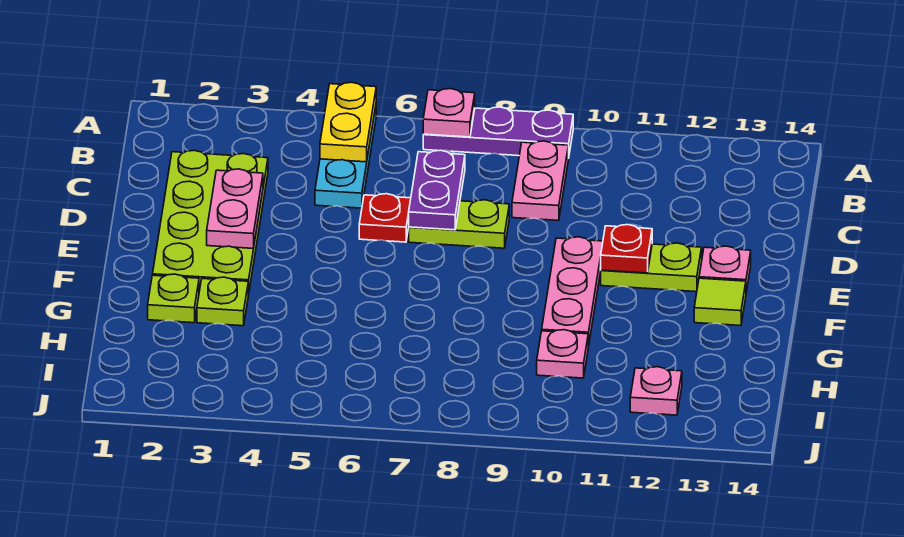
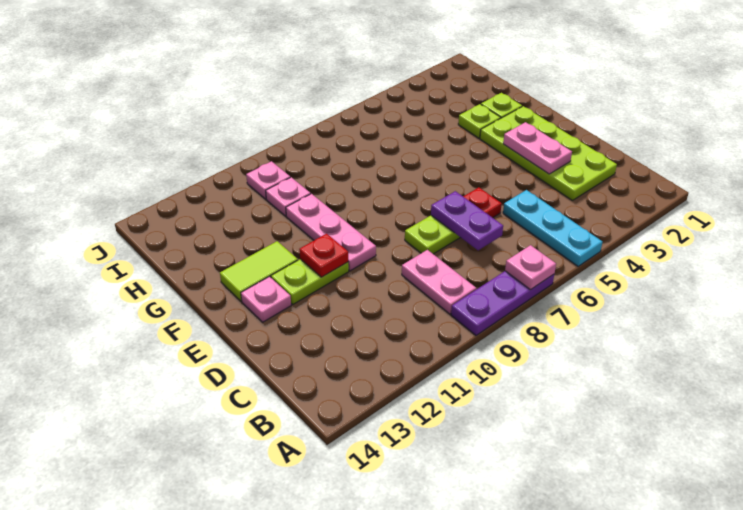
yellow 1x2 plate [320,82,376,162] -> none
lime 1x1 tile [694,278,746,326] -> lime 1x2 tile [220,241,298,301]
pink 1x1 plate [630,367,682,415] -> pink 1x1 plate moved to [246,161,290,199]

